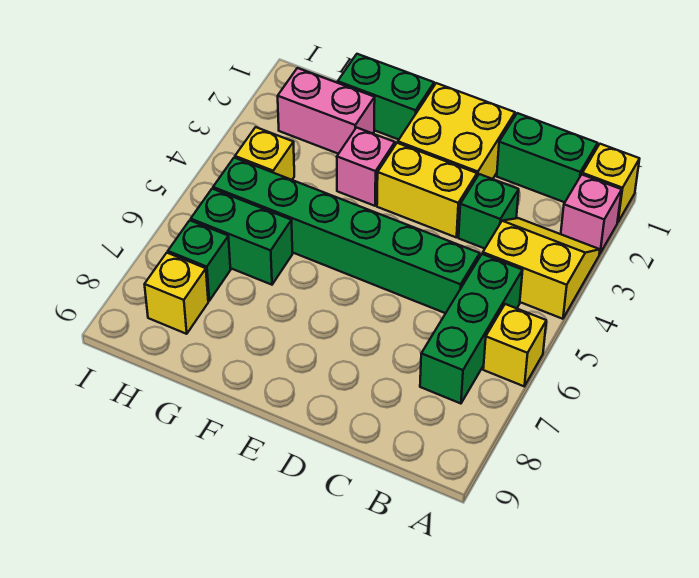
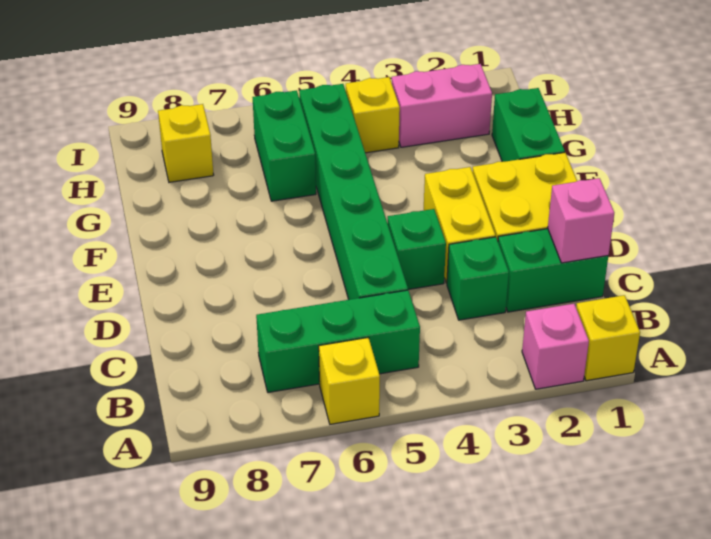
yellow 2x2 slope [483,218,600,319] -> none
green 1x2 brick [497,113,598,202] -> green 1x2 brick turned to [498,229,608,312]
pink 1x1 brick [337,128,395,206] -> pink 1x1 brick moved to [548,178,614,263]
pink 1x2 brick [278,68,375,154] -> pink 1x2 brick turned to [392,64,492,147]
green 1x1 brick [168,220,230,301] -> green 1x1 brick moved to [387,209,446,289]

